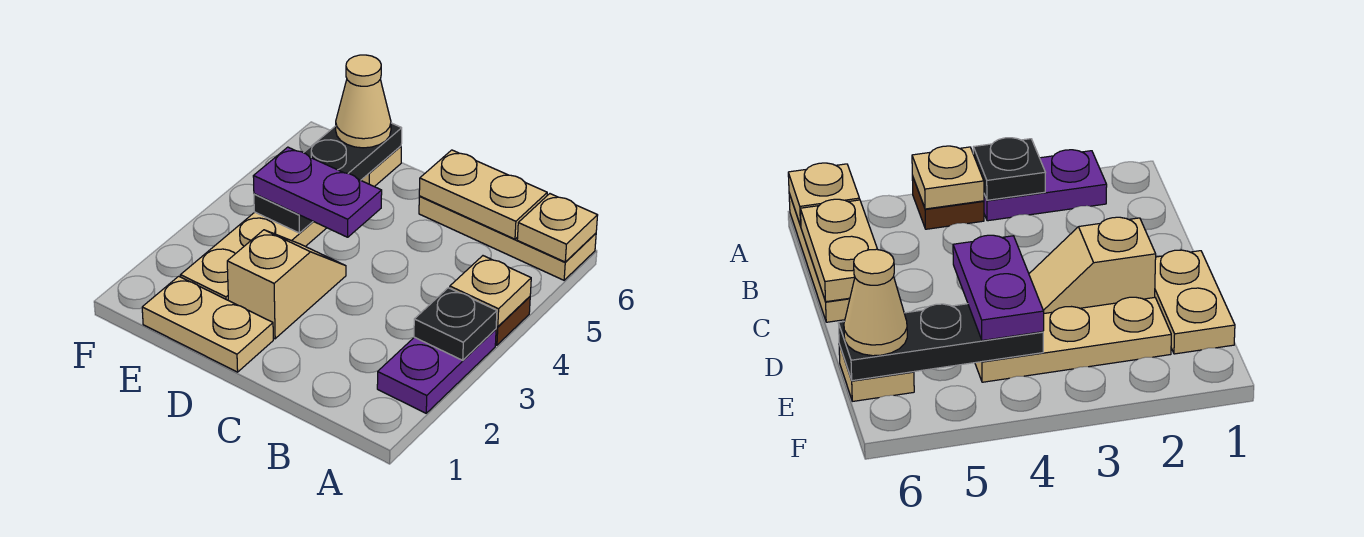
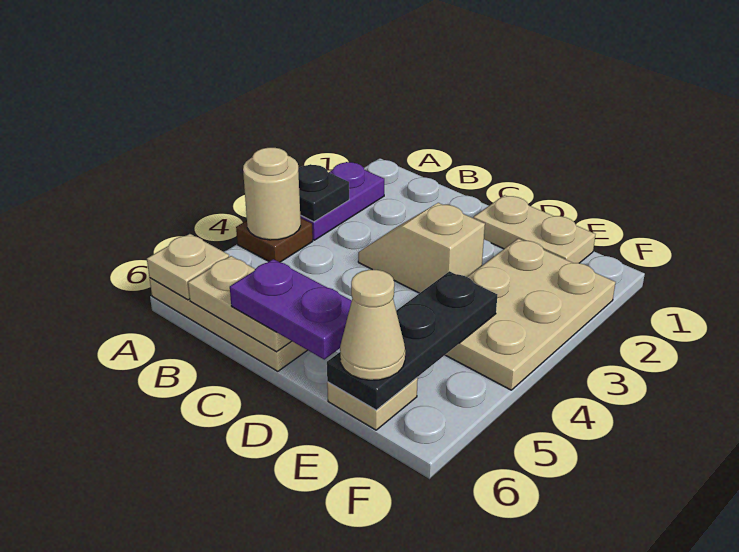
tan 1x1 plate [450,256,531,327] -> tan 1x1 round brick [243,148,301,240]
tan 1x2 slope [227,230,346,339] -> tan 1x2 slope turned to [358,203,485,293]
purple 1x2 plate [253,147,382,237] -> purple 1x2 plate moved to [230,259,352,359]
tan 1x3 plate [181,212,326,300] -> tan 2x3 plate [445,239,616,390]

